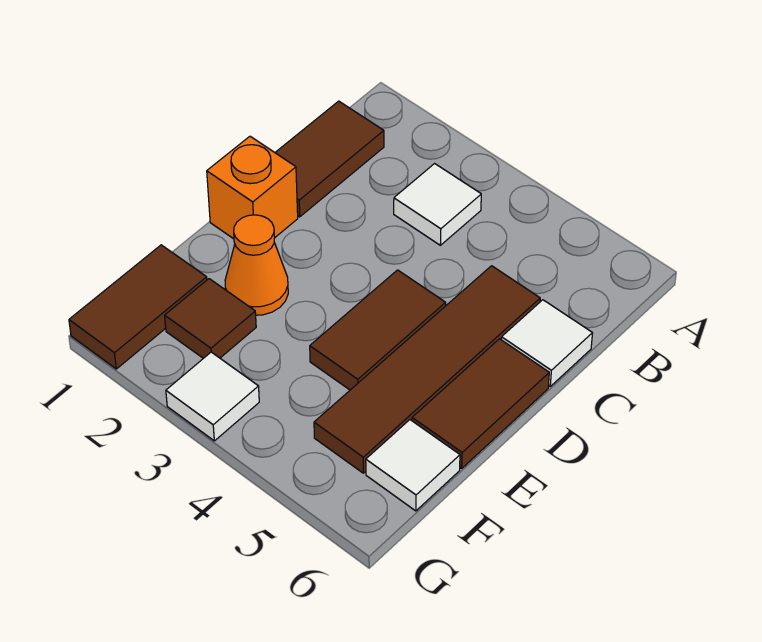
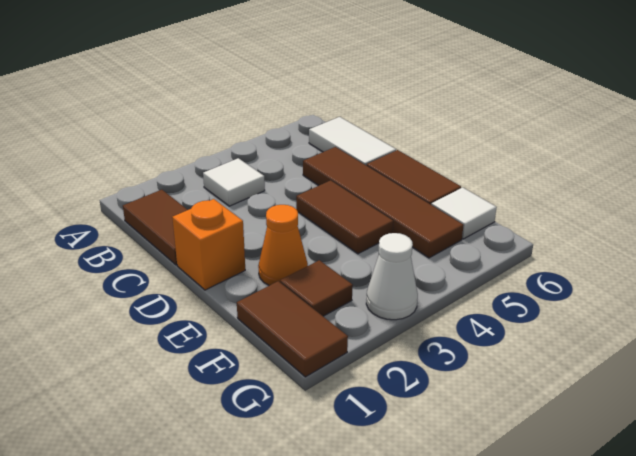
white 1x1 tile [501,300,592,386] -> white 1x2 tile [309,117,396,165]
white 1x1 tile [166,352,259,441] -> white 1x1 cone [366,233,418,320]

